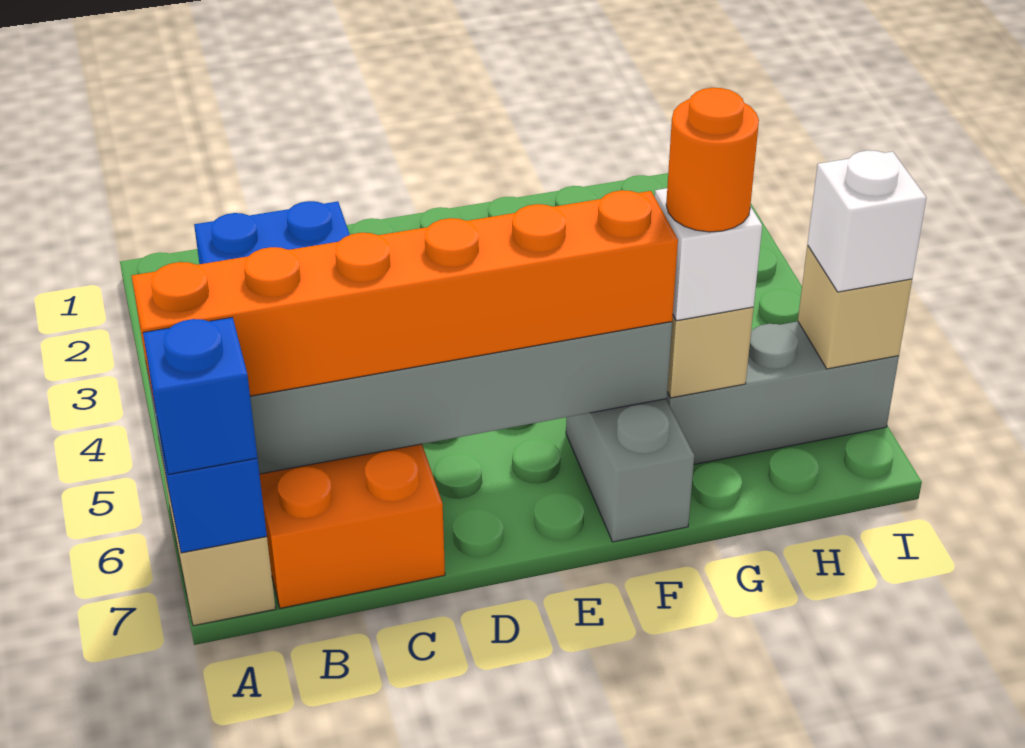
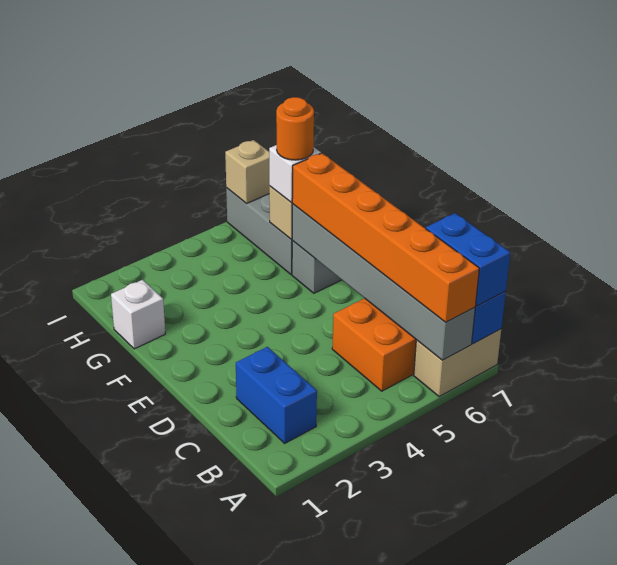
blue 1x1 brick [143,317,257,474] -> blue 1x2 brick [426,213,510,306]
white 1x1 brick [807,150,926,292] -> white 1x1 brick moved to [111,280,165,349]

